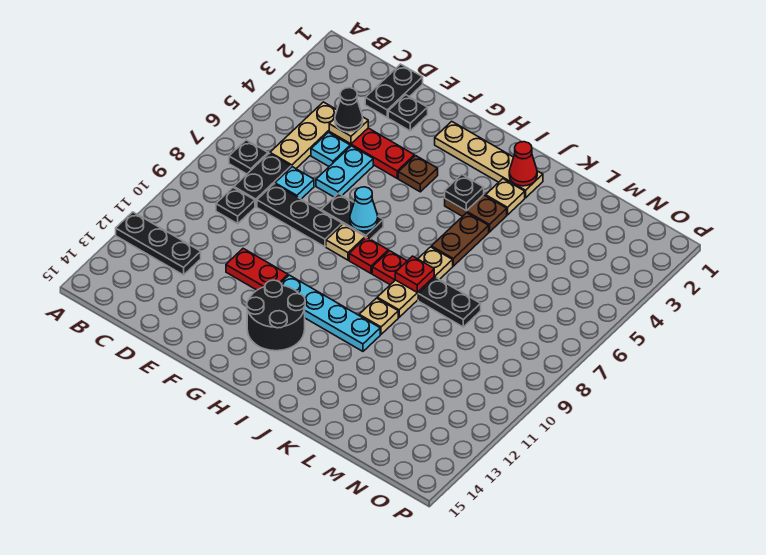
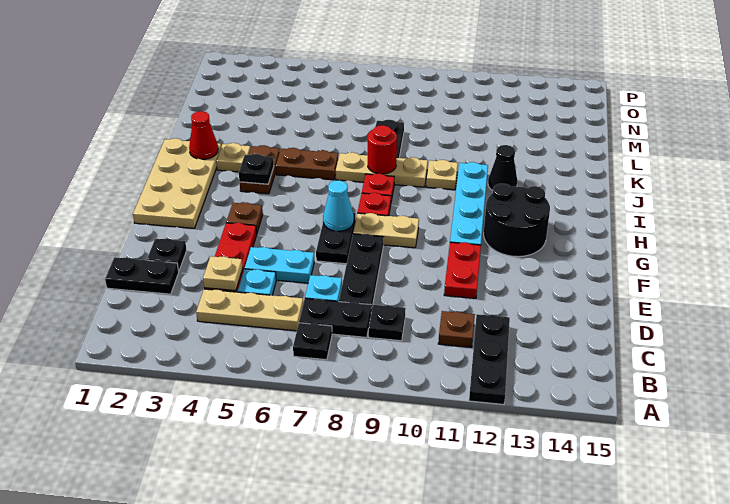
none -> brown 1x1 plate [438,311,475,347]
black 1x1 cone [335,88,363,132] -> black 1x1 cone moved to [488,145,517,191]
tan 1x4 plate [435,121,543,198] -> tan 2x4 plate [133,138,221,228]
tan 1x1 plate [326,224,365,260] -> tan 1x2 plate [353,213,419,248]
red 1x1 plate [395,256,434,292] -> red 1x1 round brick [368,125,397,174]

